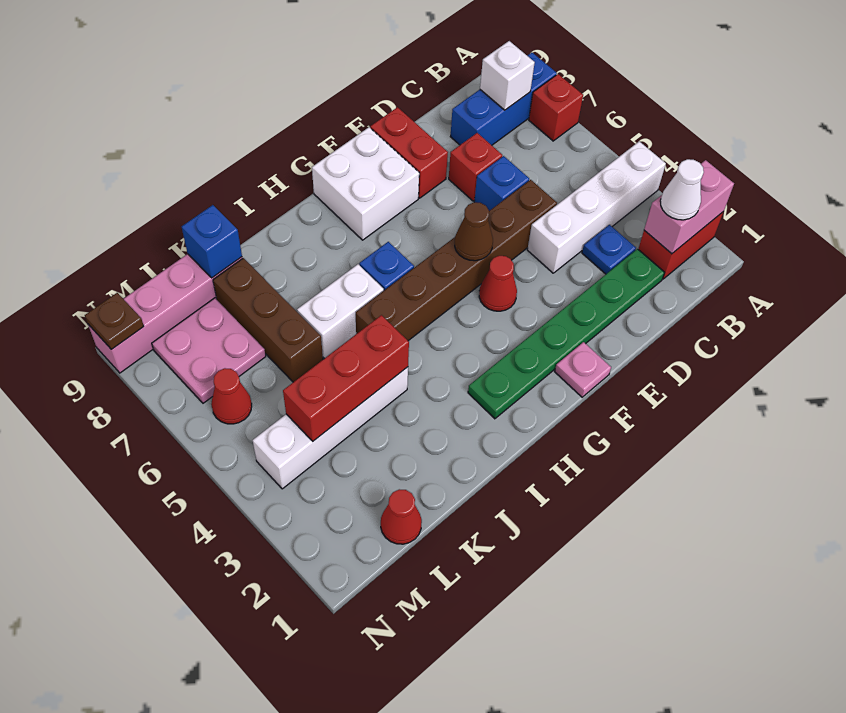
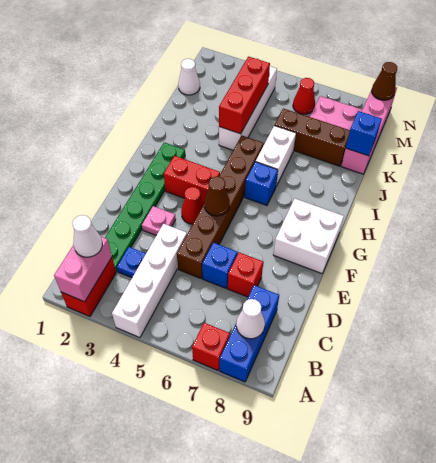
white 1x1 brick [480,41,535,110] -> white 1x1 cone [236,299,265,339]
red 1x2 brick [370,107,448,198] -> red 1x2 brick moved to [164,156,220,204]
pink 1x1 plate [555,342,611,397] -> pink 1x1 plate moved to [142,206,176,235]
red 1x1 cone [381,489,422,544] -> white 1x1 cone [178,59,200,95]
brown 1x1 plate [85,293,144,349] -> brown 1x1 cone [372,62,397,100]

